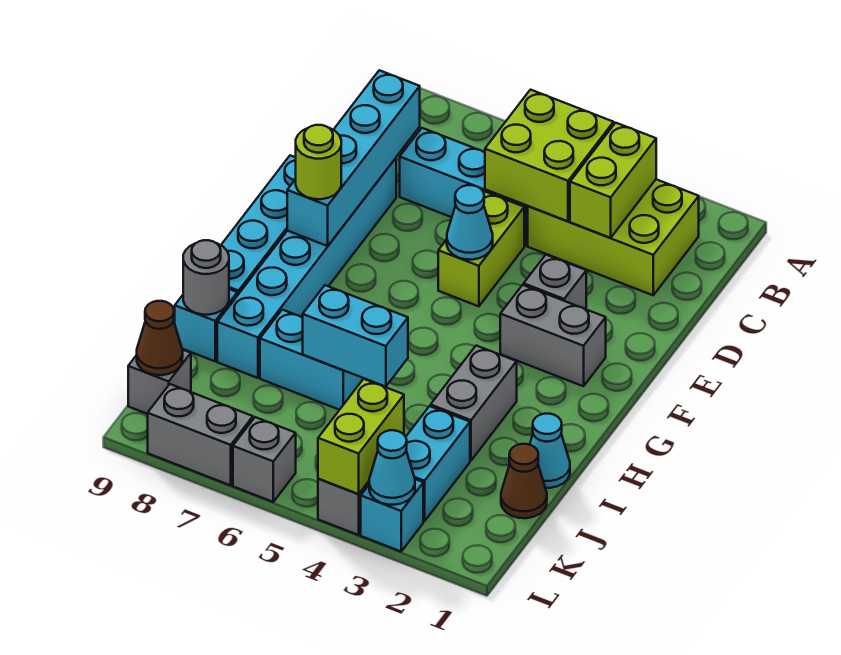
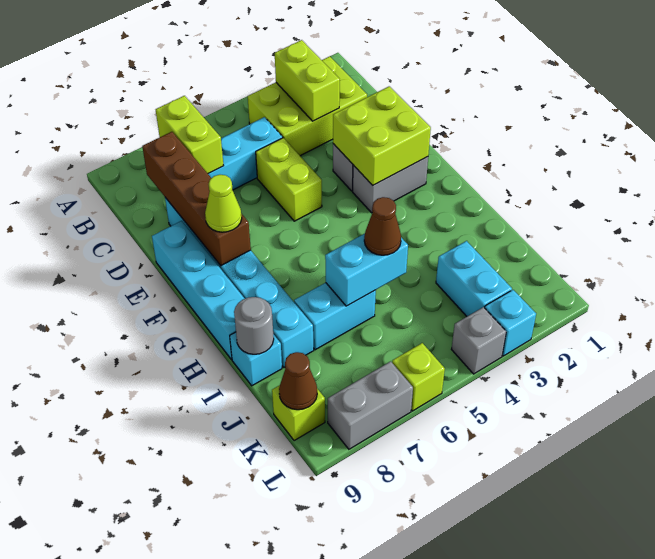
lime 2x2 brick [485,90,614,221] -> lime 2x2 brick moved to [333,86,431,185]
cyan 1x4 brick [287,70,420,246] -> brown 1x4 brick [142,132,251,266]
cyan 1x1 cone [447,185,493,260] -> none
lime 1x1 round brick [296,125,341,199] -> lime 1x1 cone [205,175,242,232]
grey 1x2 brick [431,346,517,461] -> none
cyan 1x1 cone [530,414,570,488] -> none
brown 1x1 cone [501,444,547,518] -> brown 1x1 cone moved to [364,197,401,255]
lime 1x2 brick [318,379,404,494] -> lime 1x2 brick moved to [156,96,224,174]
grey 1x1 brick [128,350,191,414] -> lime 1x1 brick [272,385,325,441]
cyan 1x1 cone [369,430,415,505] -> none
grey 1x1 brick [233,417,296,502] -> lime 1x1 brick [392,343,445,411]

